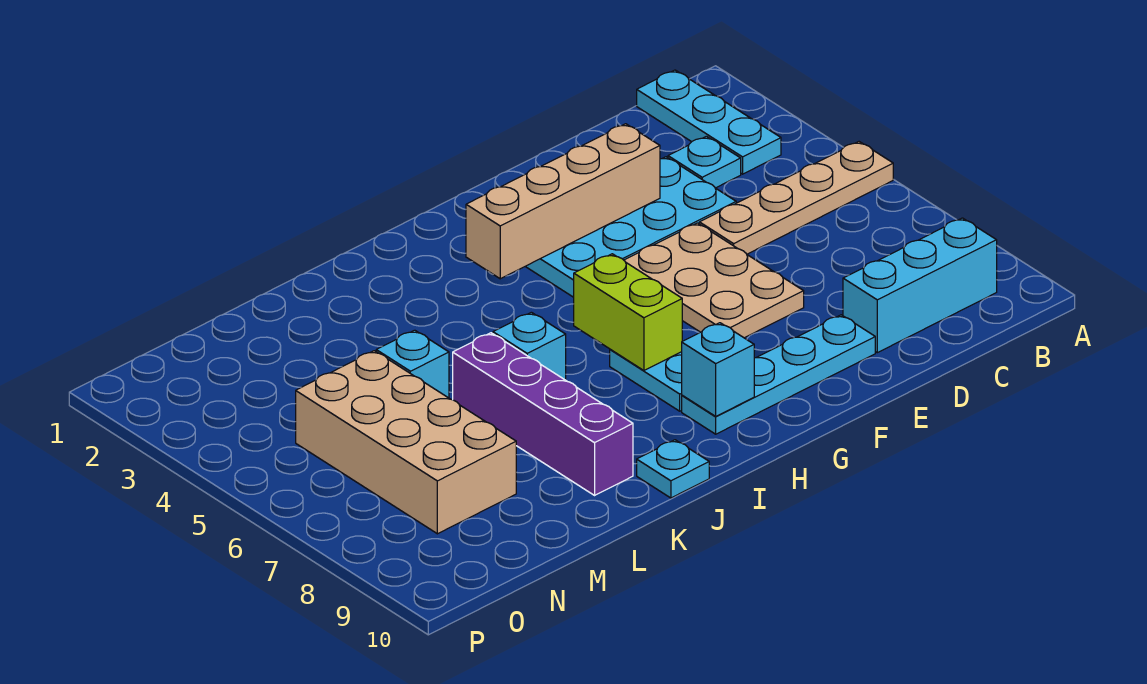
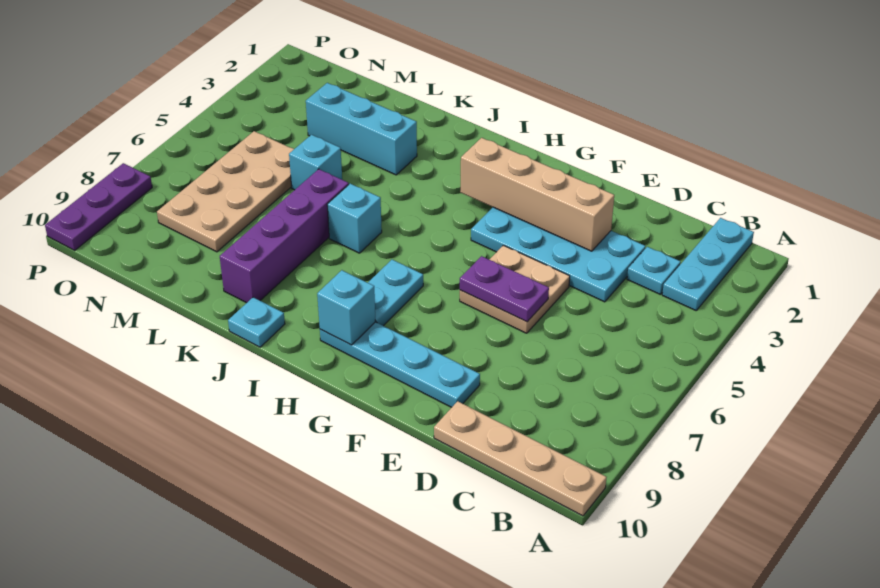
tan 1x4 plate [699,142,893,254] -> tan 1x4 plate moved to [434,401,607,516]
cyan 1x3 brick [843,218,997,353] -> cyan 1x3 brick moved to [306,83,417,175]
tan 2x3 plate [624,223,804,338] -> tan 2x2 plate [460,245,570,333]
none -> purple 1x2 plate [460,256,549,322]
lime 1x2 brick [574,254,682,370] -> none
tan 2x4 brick [296,351,516,534] -> tan 2x4 plate [157,131,294,252]
none -> purple 1x3 plate [45,163,152,250]

